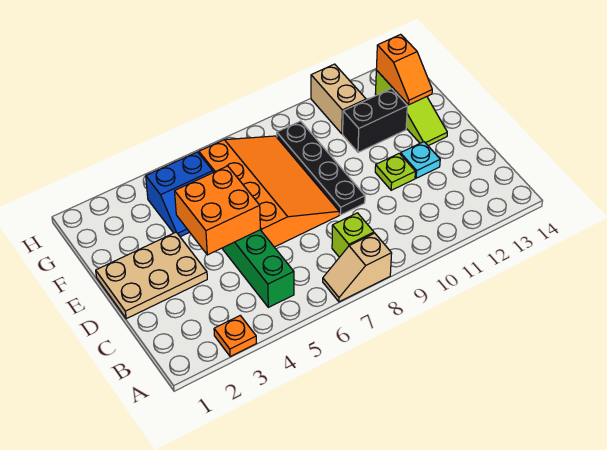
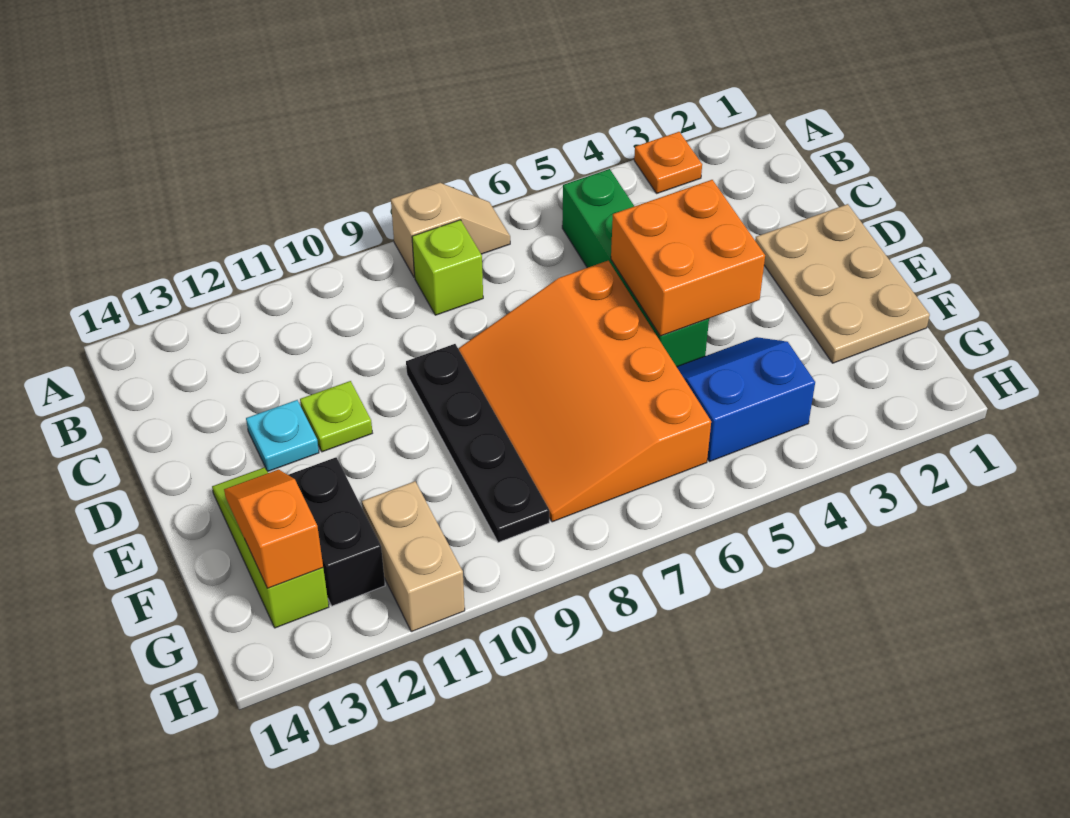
tan 2x3 plate [96,232,207,319] -> tan 2x3 plate turned to [755,204,930,363]
black 1x2 brick [343,89,407,152] -> black 1x2 brick turned to [289,457,385,606]

